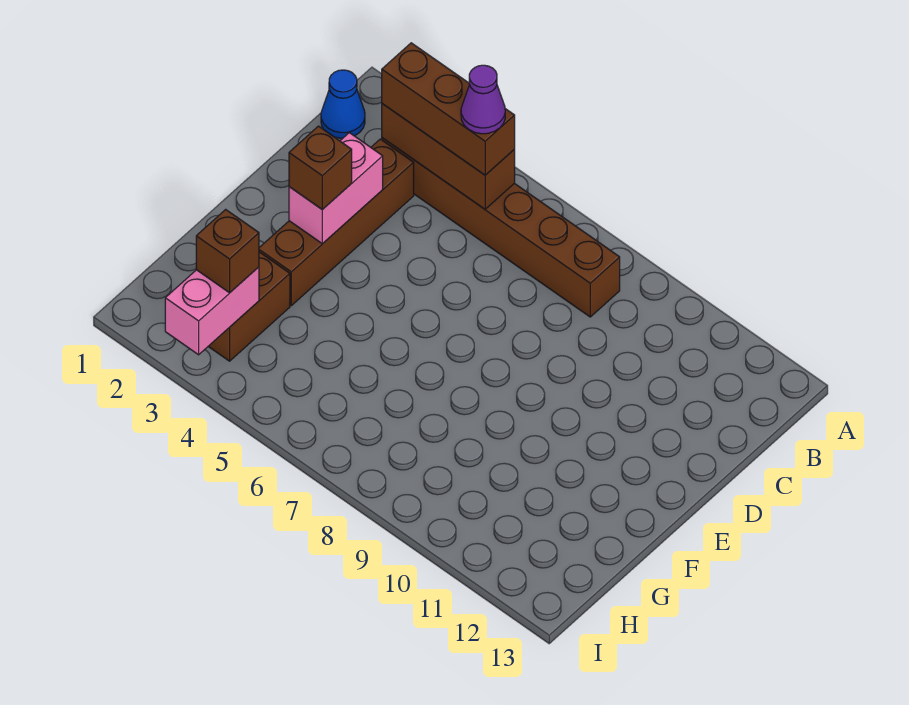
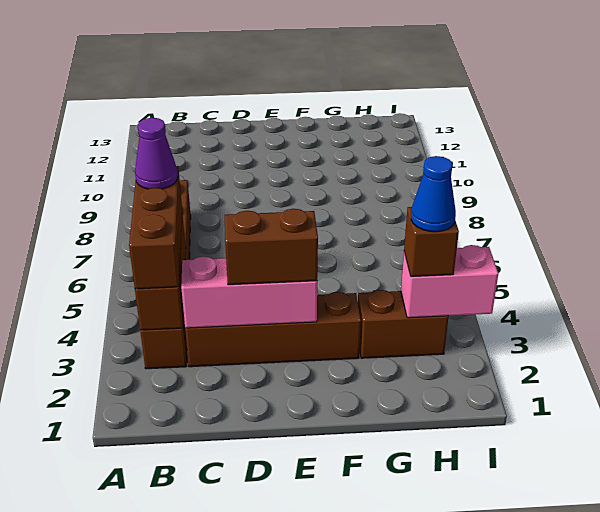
blue 1x1 cone [321,70,365,138] -> blue 1x1 cone moved to [411,156,456,232]
pink 1x2 brick [289,133,383,244] -> pink 1x3 brick [181,257,317,328]
brown 1x1 brick [289,126,352,210] -> brown 1x2 brick [225,209,318,285]

